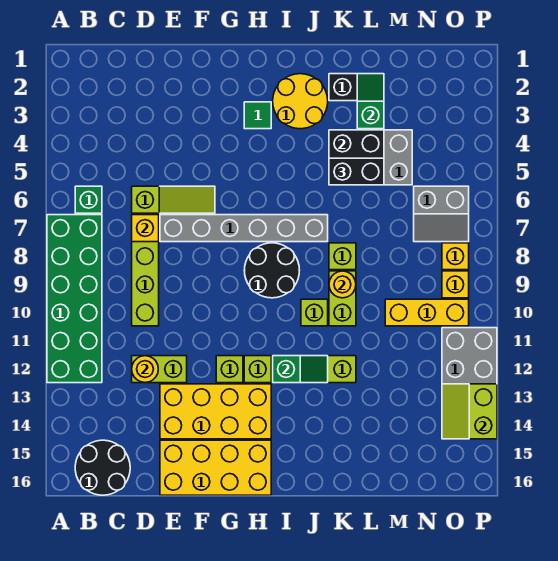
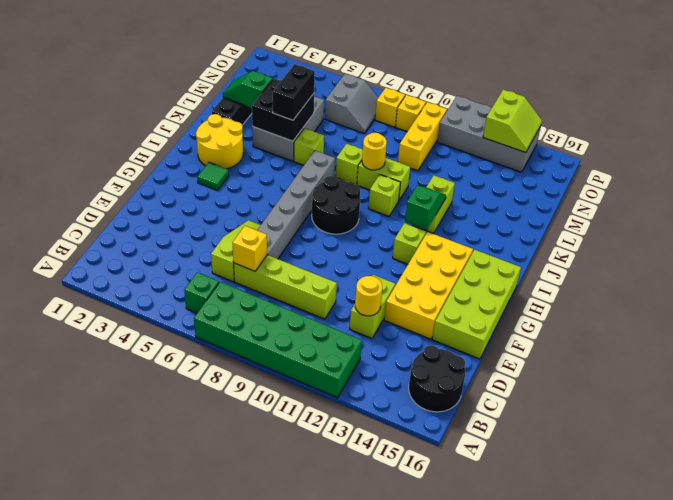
yellow 2x4 brick [160,440,271,495] -> lime 2x4 brick [432,250,521,359]
lime 1x1 brick [216,356,243,383] -> lime 1x1 brick moved to [294,128,324,165]
lime 2x2 slope [442,384,497,439] -> lime 2x2 slope turned to [483,90,542,153]

